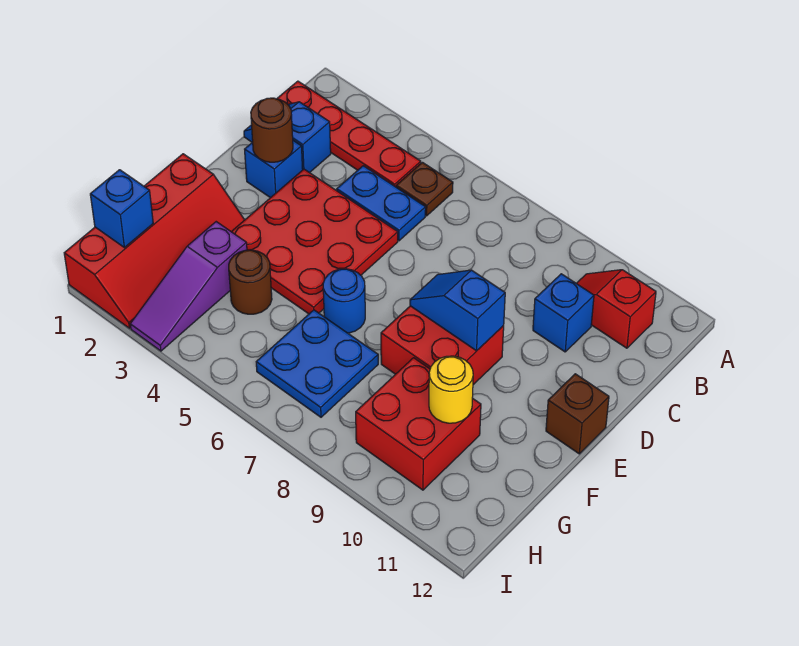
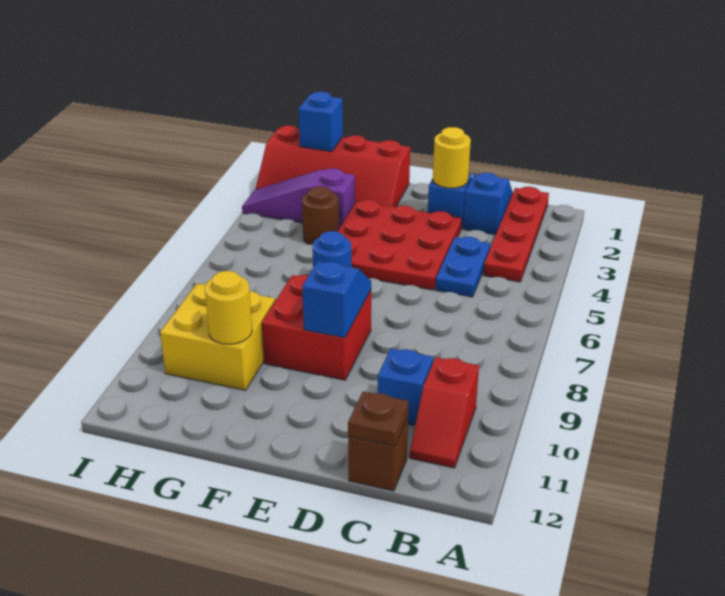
brown 1x1 plate [396,162,453,216] -> brown 1x1 plate moved to [348,392,409,447]
red 1x2 slope [576,270,656,348] -> red 1x2 slope turned to [410,357,479,468]
brown 1x1 round brick [251,98,293,162] -> yellow 1x1 round brick [433,127,471,188]
brown 1x1 brick [546,374,609,454] -> brown 1x1 brick moved to [348,417,408,491]
blue 2x2 plate [256,310,378,417] -> none
red 2x2 brick [356,358,481,490] -> yellow 2x2 brick [160,284,275,390]

